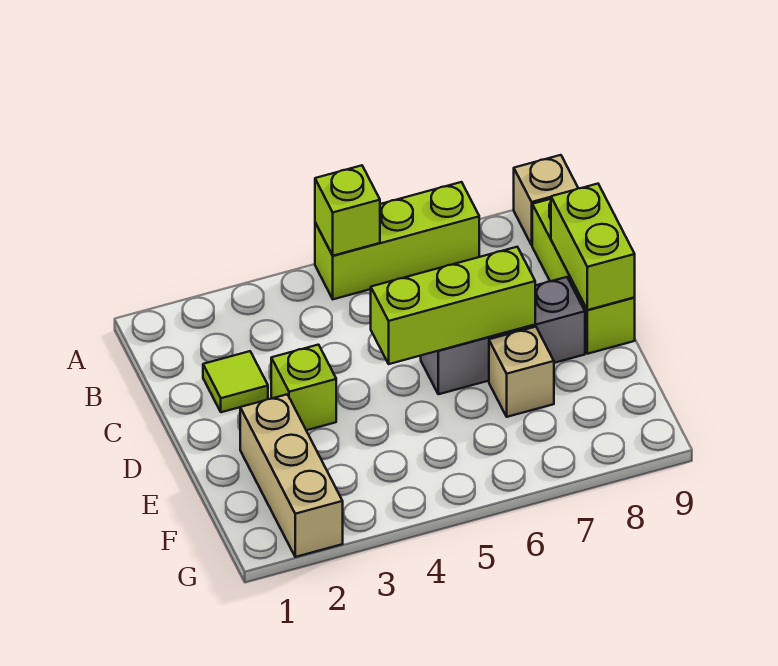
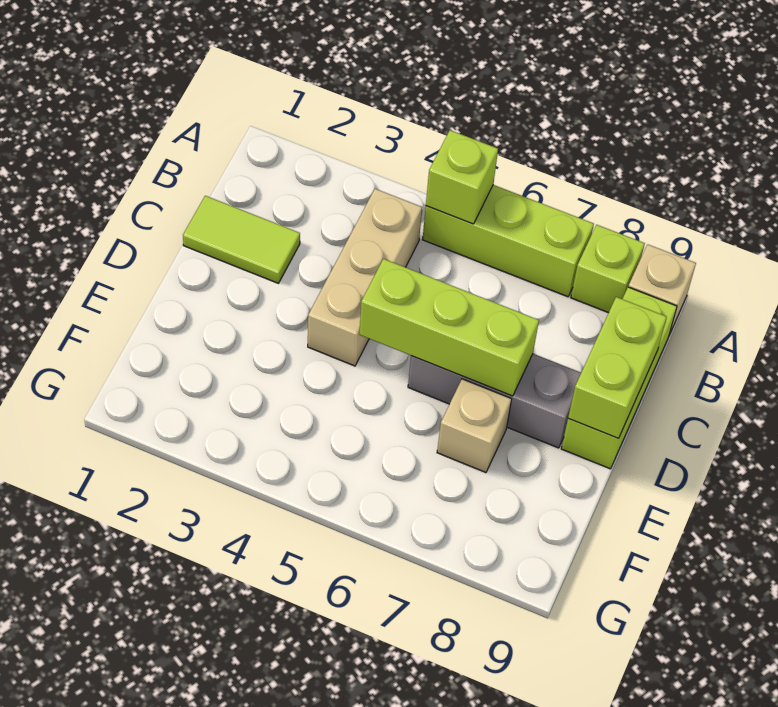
lime 1x1 tile [203,351,268,412] -> lime 1x2 tile [183,196,300,283]
lime 1x1 brick [271,345,336,430] -> lime 1x1 brick moved to [571,225,645,313]
tan 1x3 brick [240,394,343,557] -> tan 1x3 brick moved to [308,189,422,366]

